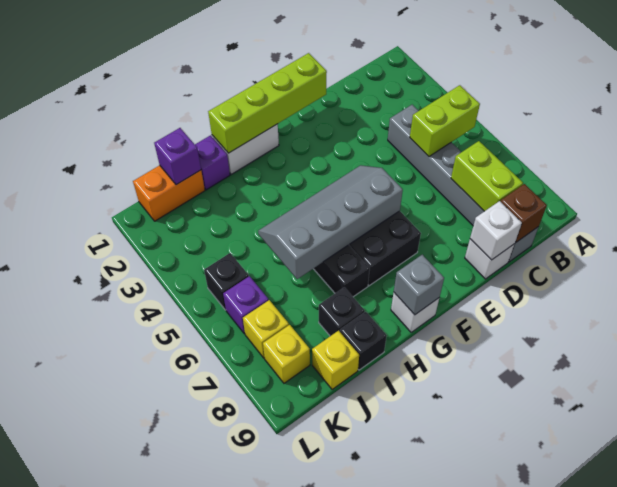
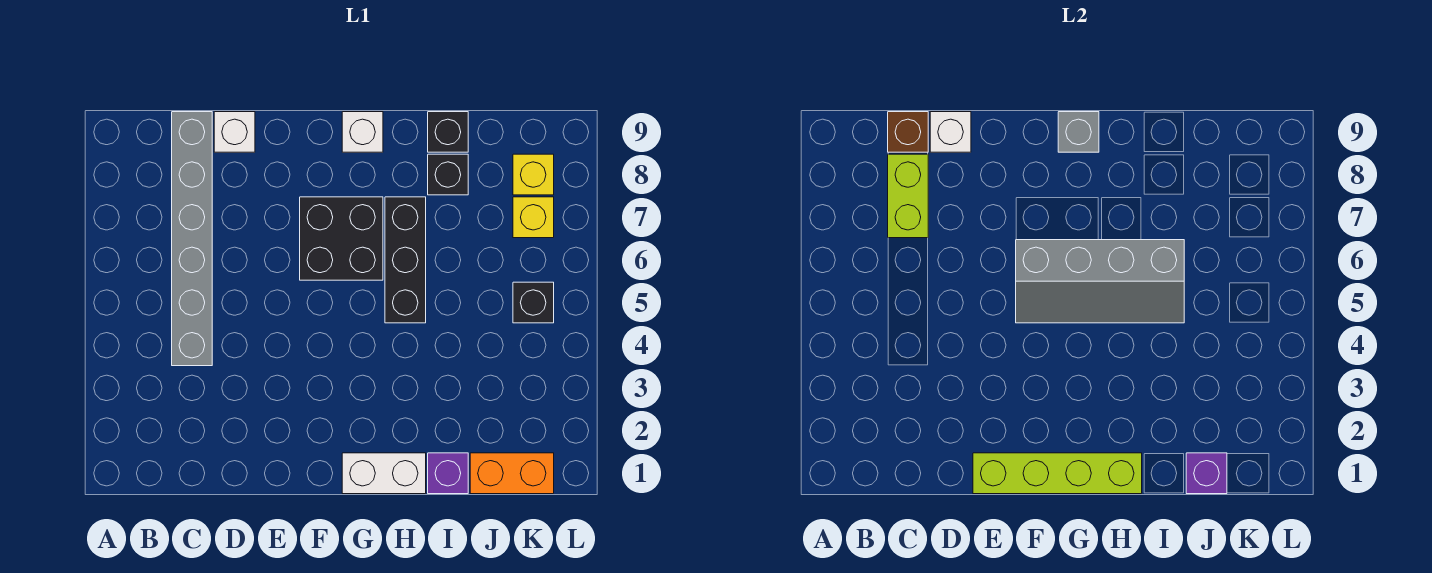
lime 1x2 brick [410,85,480,156] -> none
yellow 1x1 brick [312,330,359,390] -> none
purple 1x1 brick [223,276,268,334] -> none

